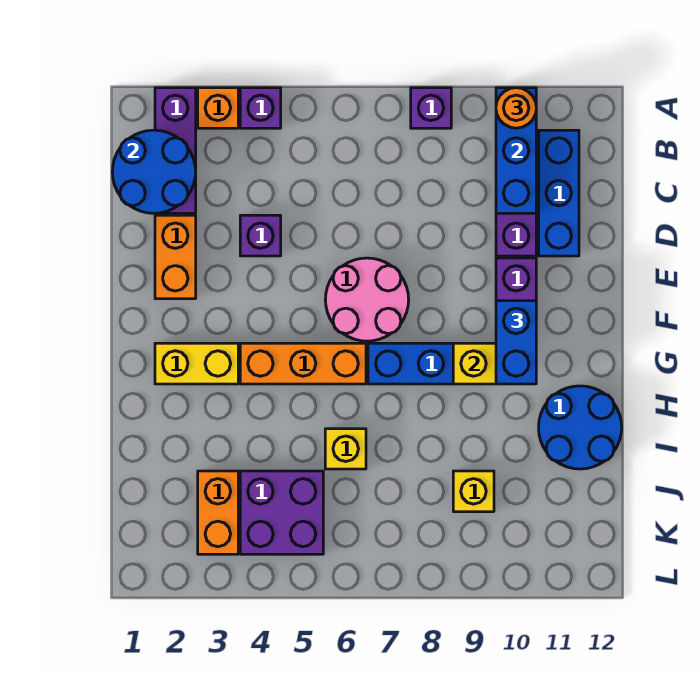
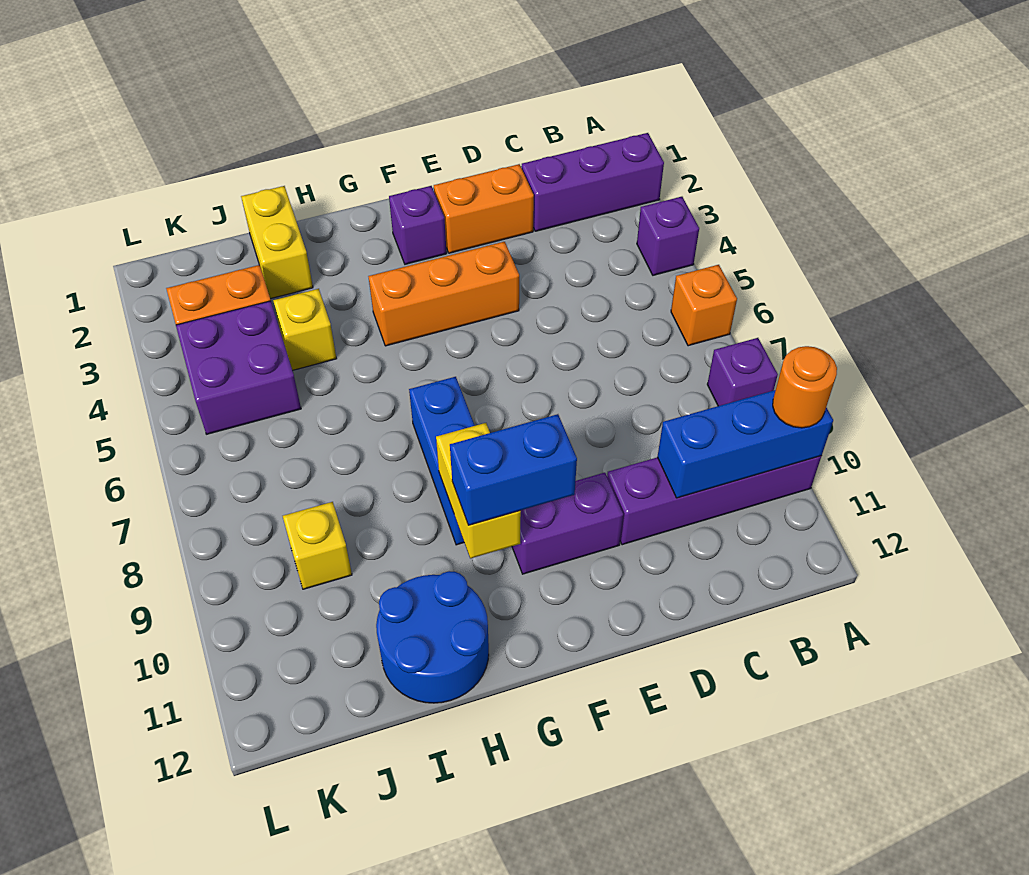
orange 1x1 brick [198,88,238,128] -> orange 1x1 brick moved to [671,265,737,346]
blue 2x2 round brick [112,130,196,213] -> none
blue 1x3 brick [539,130,579,256] -> none
purple 1x1 brick [240,215,281,256] -> purple 1x1 brick moved to [389,186,447,264]
pink 2x2 round brick [325,258,409,341] -> none
yellow 1x2 brick [155,343,238,384] -> yellow 1x2 brick moved to [241,186,313,299]
orange 1x3 brick [240,343,366,384] -> orange 1x3 brick turned to [368,242,519,346]
yellow 1x1 brick [325,429,366,469] -> yellow 1x1 brick moved to [273,289,337,371]

